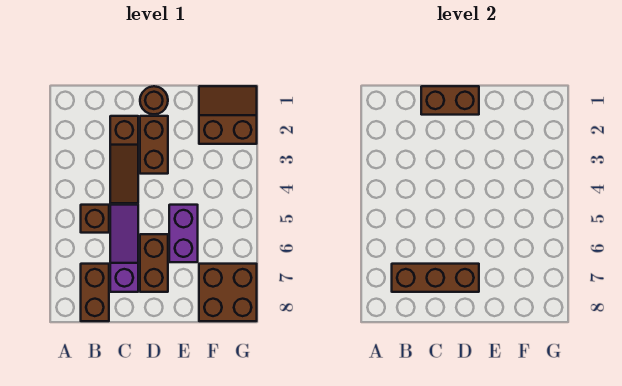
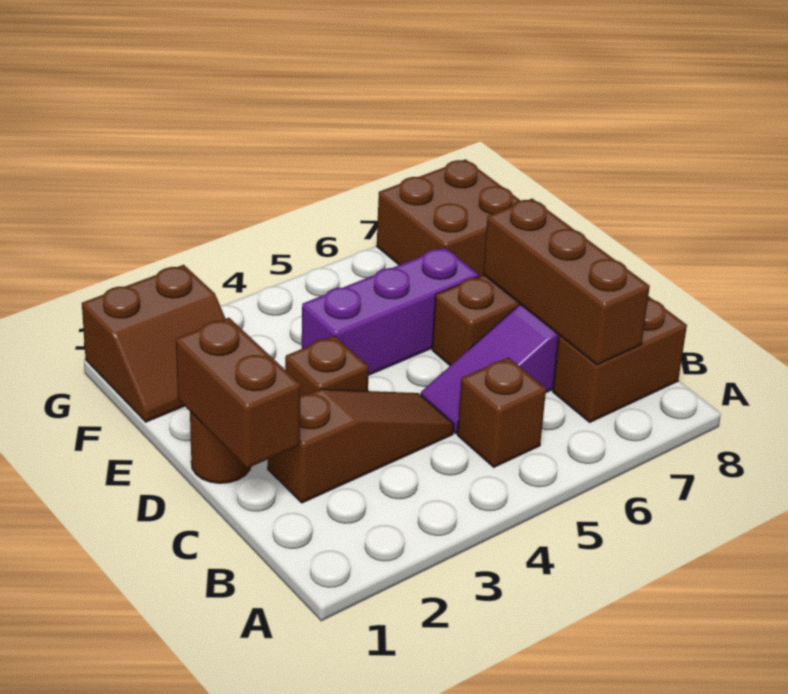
brown 1x2 brick [140,116,168,174] -> brown 1x1 brick [285,336,369,396]
purple 1x2 brick [169,205,198,262] -> purple 1x3 brick [302,247,479,375]
brown 2x2 slope [199,86,257,144] -> brown 2x2 slope turned to [82,265,226,422]

